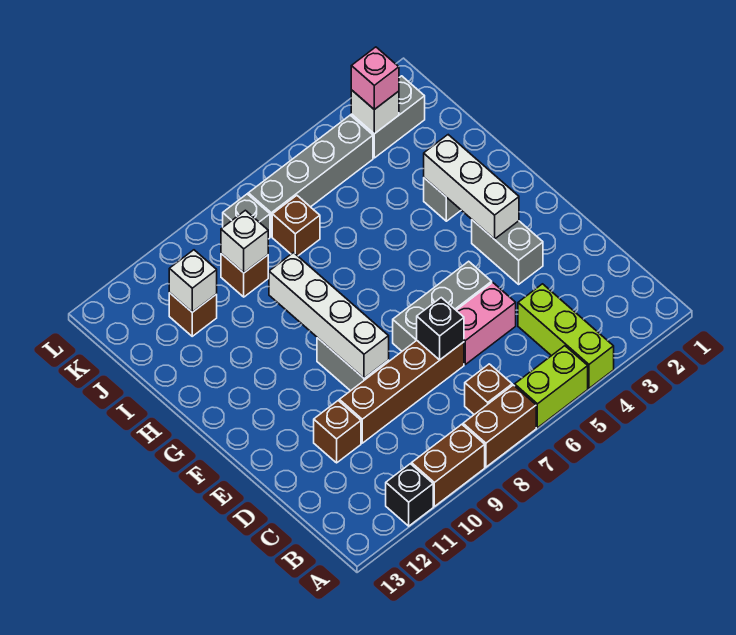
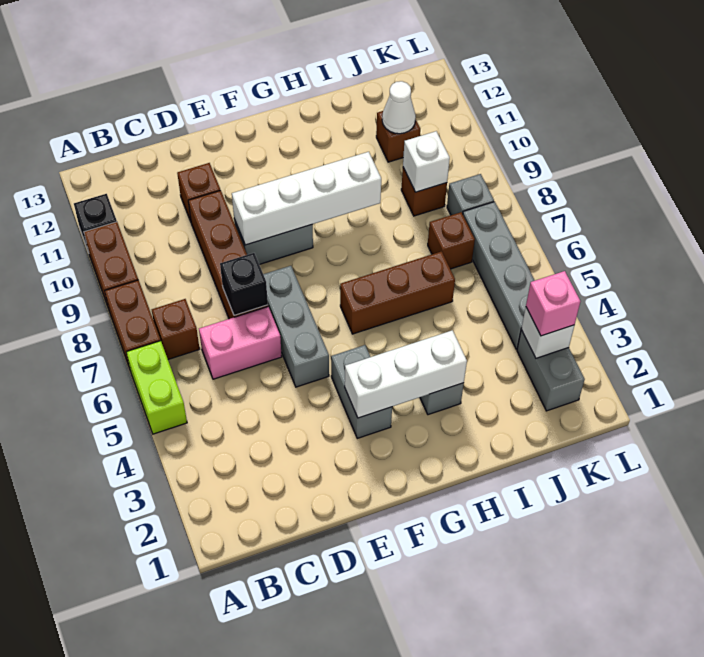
lime 1x3 brick [518,284,614,388] -> none
pink 1x2 brick [456,282,516,364] -> pink 1x2 brick turned to [199,307,282,379]
grey 1x2 brick [472,220,543,284] -> grey 1x2 brick turned to [331,345,392,438]
none -> brown 1x3 brick [340,251,455,334]
white 1x1 brick [169,250,217,312] -> white 1x1 cone [382,81,416,134]

